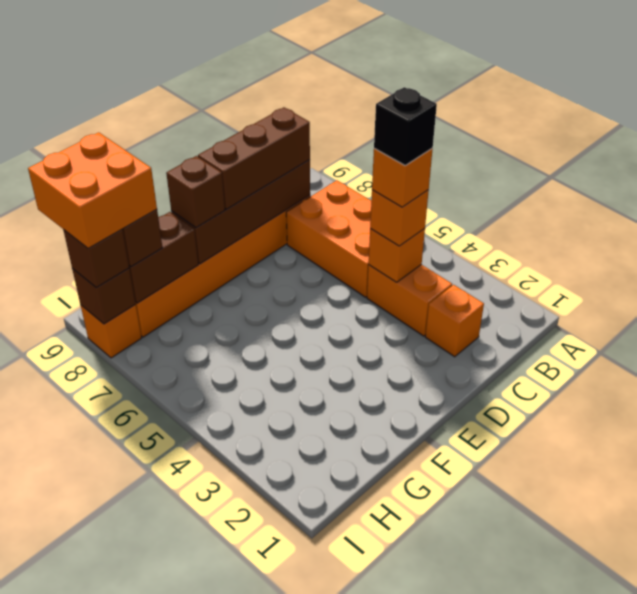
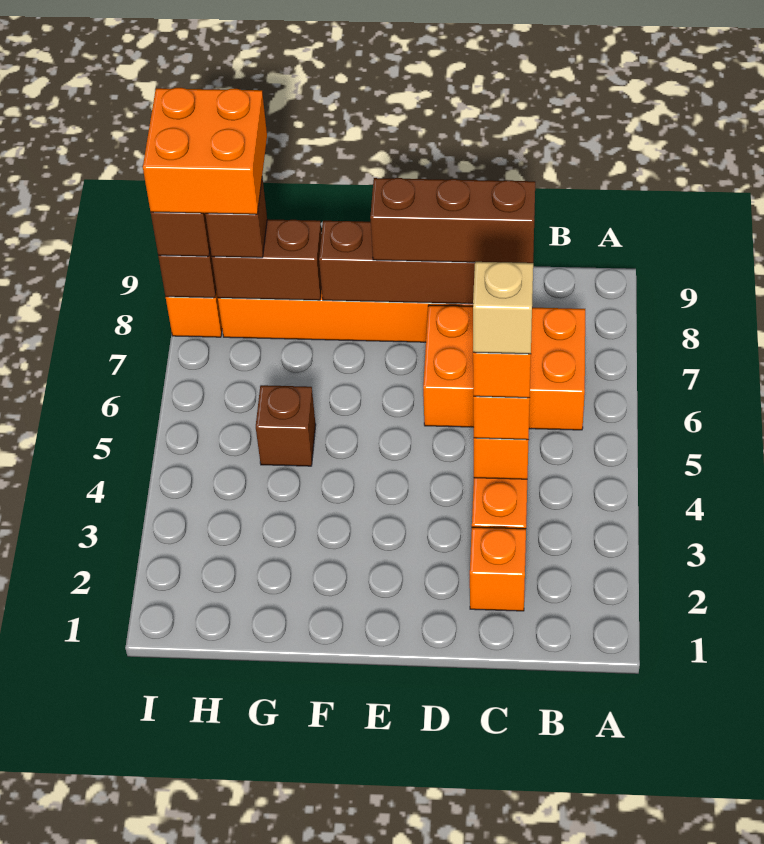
orange 2x3 brick [286,180,371,297] -> orange 2x3 brick turned to [423,305,585,430]
black 1x1 brick [374,87,437,165] -> tan 1x1 brick [473,262,533,354]
brown 1x1 brick [166,156,225,228] -> brown 1x1 brick moved to [256,385,316,466]

